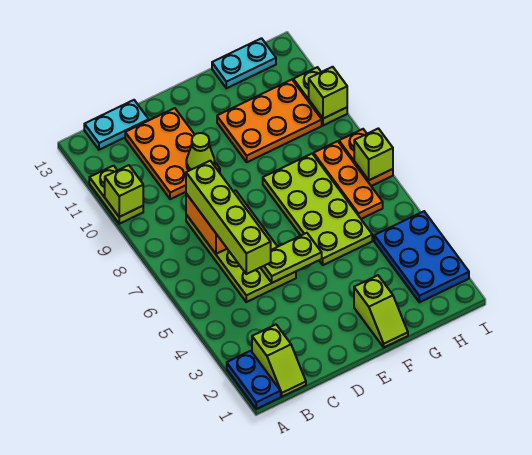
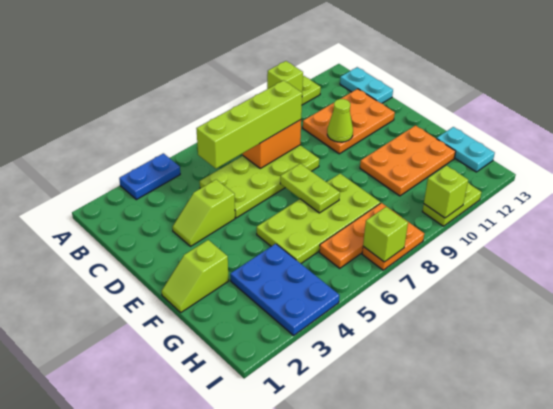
blue 1x2 plate [227,351,281,409] -> blue 1x2 plate moved to [119,153,180,200]
lime 1x2 slope [252,325,306,397] -> lime 1x2 slope moved to [172,179,235,246]
lime 1x2 plate [261,233,322,283] -> lime 1x2 plate moved to [280,163,340,213]
orange 2x3 plate [217,80,322,162] -> orange 2x3 plate turned to [360,126,456,196]
blue 2x3 plate [374,211,469,302] -> blue 2x3 plate turned to [230,244,339,335]

